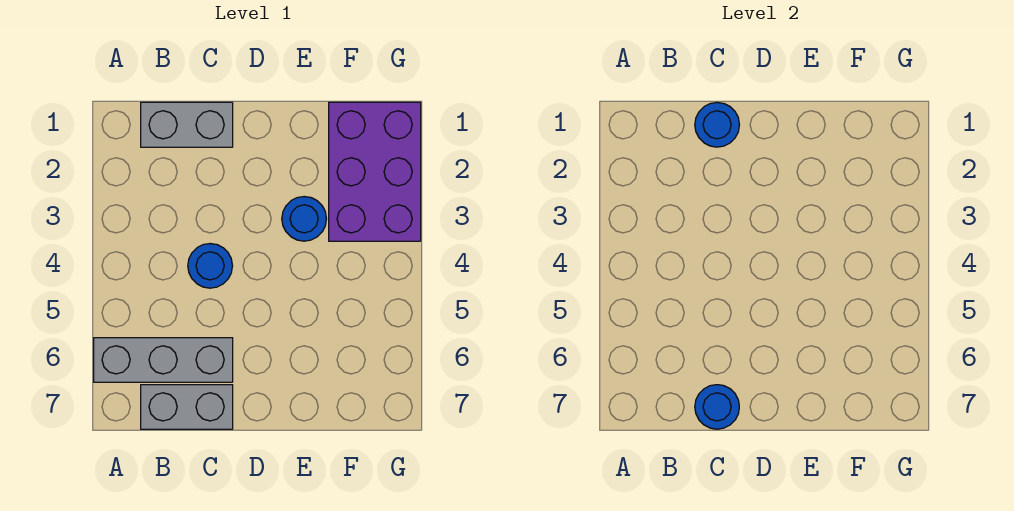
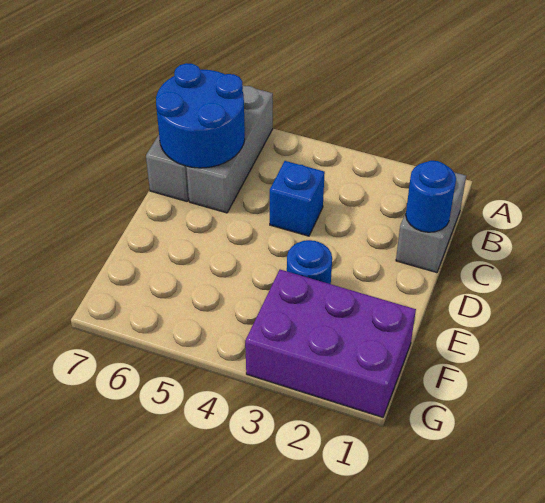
blue 1x1 round brick [188,244,232,288] -> blue 1x1 brick [270,161,325,236]
blue 1x1 round brick [695,385,739,429] -> blue 2x2 round brick [156,63,245,168]

